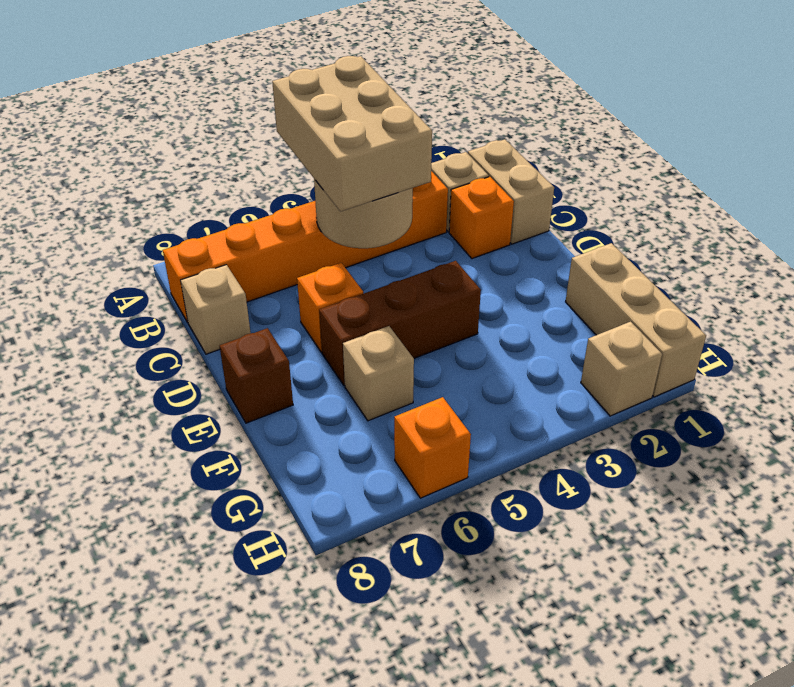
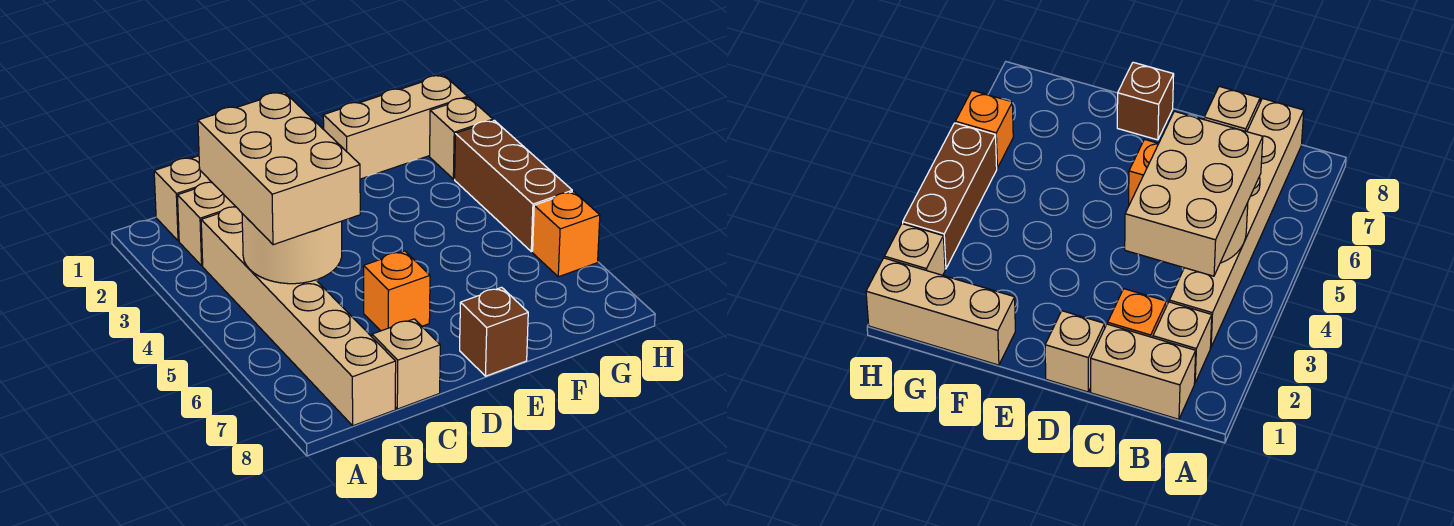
tan 2x3 brick [272,56,432,212] -> tan 2x3 brick turned to [198,92,360,245]
orange 1x6 brick [163,171,448,322] -> tan 1x6 brick [201,207,396,426]
brown 1x3 brick [319,261,481,385] -> brown 1x3 brick moved to [455,120,572,252]
tan 1x1 brick [343,326,414,421] -> tan 1x1 brick moved to [1045,311,1105,392]

